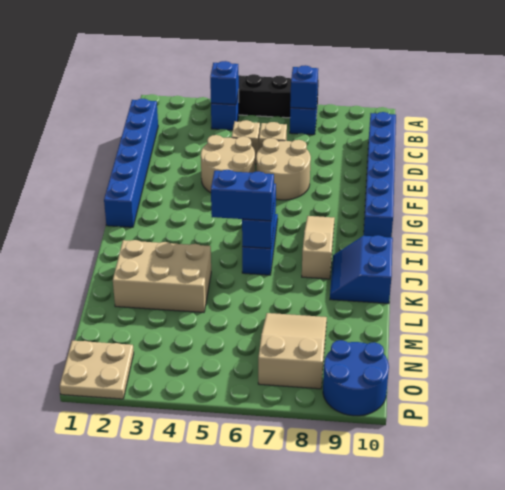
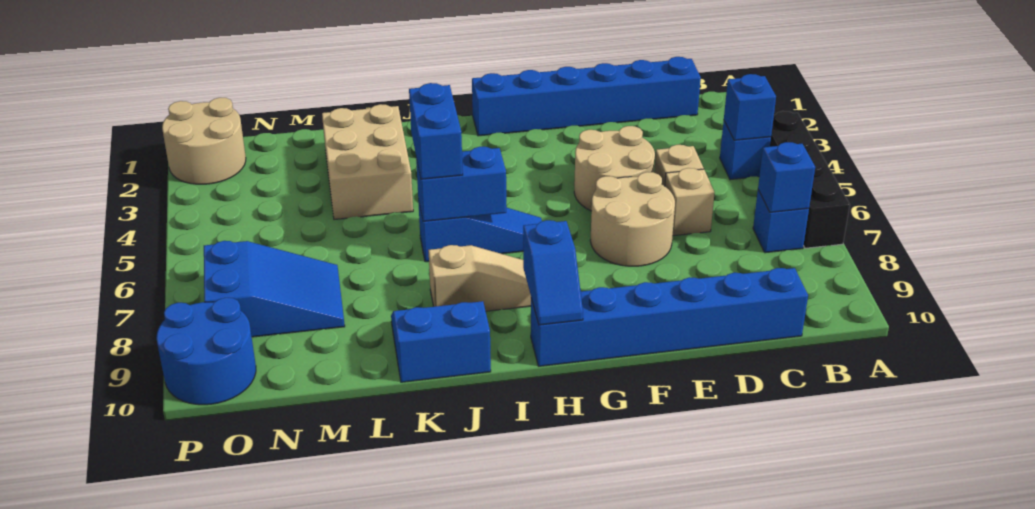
none -> blue 1x2 slope [523,220,583,325]
tan 2x3 slope [258,313,327,389] -> blue 2x3 slope [204,241,345,337]
tan 2x2 plate [60,341,134,399] -> tan 2x2 round brick [162,98,246,184]

